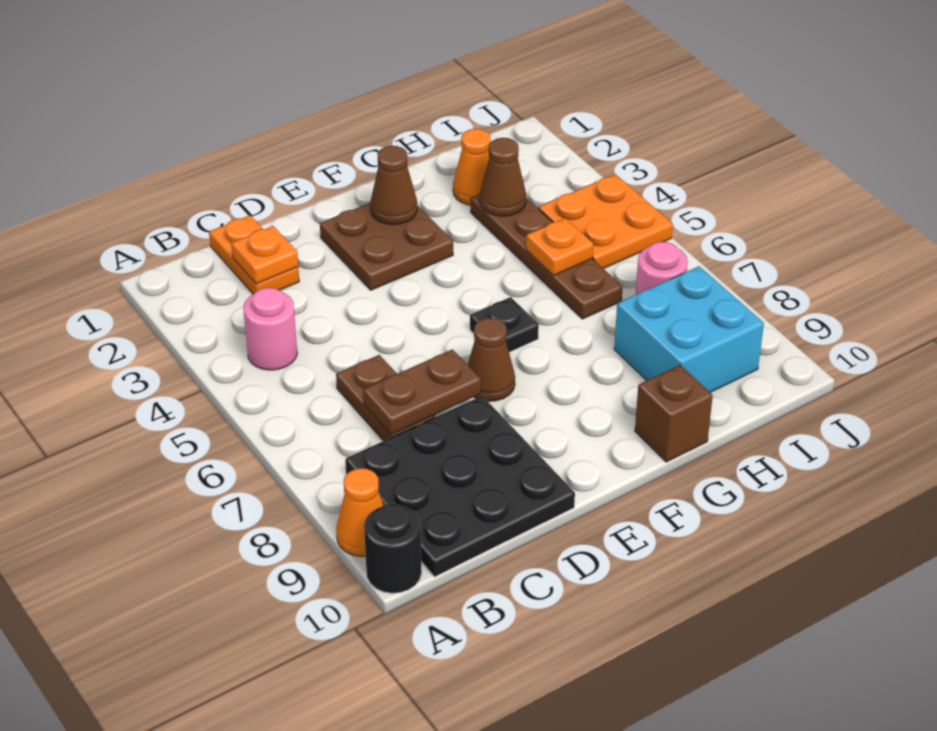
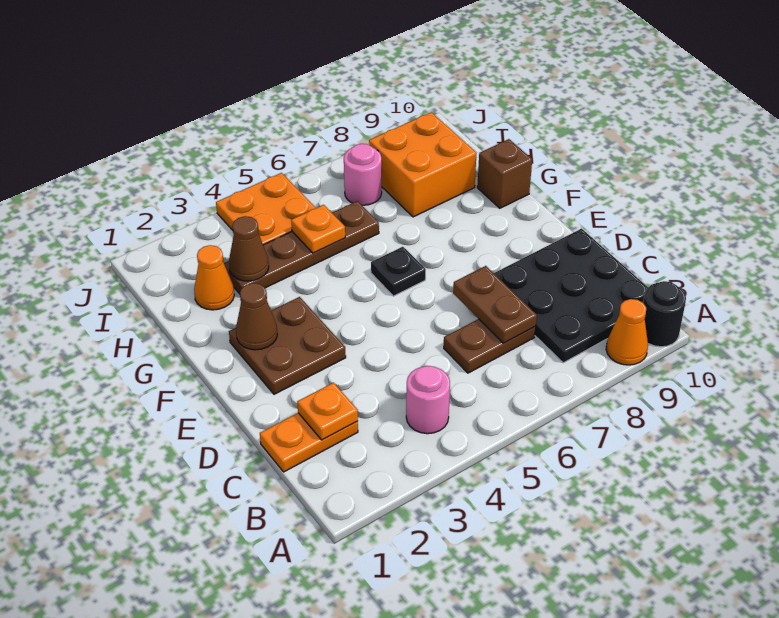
brown 1x1 cone [468,318,515,401] -> none
cyan 2x2 brick [614,266,764,392] -> orange 2x2 brick [369,112,477,217]

